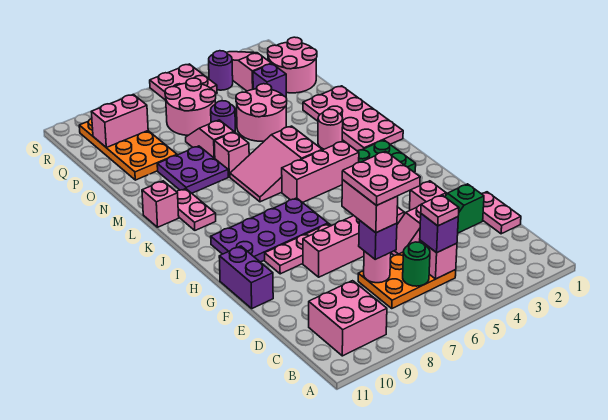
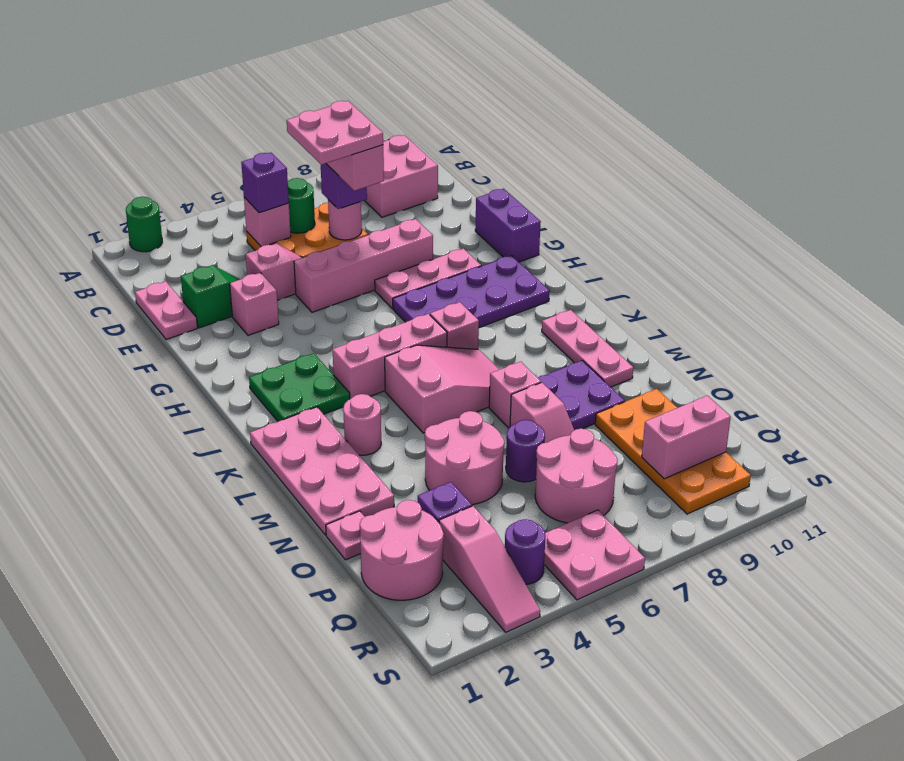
none -> green 1x1 round brick [126,197,162,252]
pink 1x1 plate [421,195,459,226] -> pink 1x1 plate moved to [326,511,365,560]
pink 1x2 plate [177,189,216,230] -> pink 1x3 plate [542,310,633,387]
pink 1x1 brick [142,181,179,227] -> pink 1x1 brick moved to [430,302,479,349]

